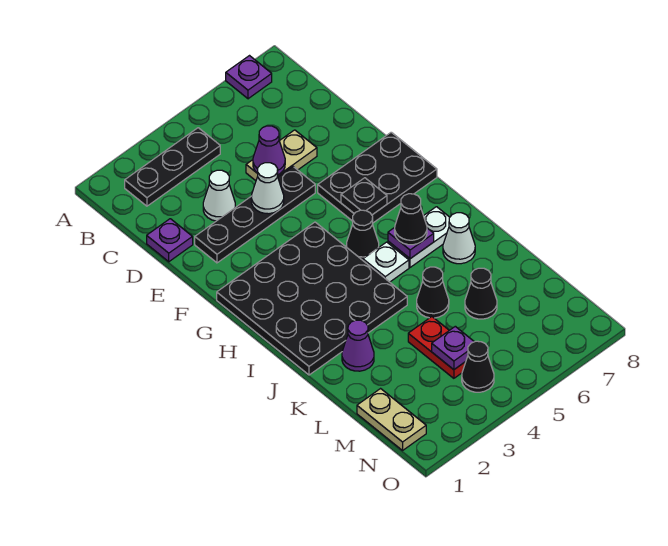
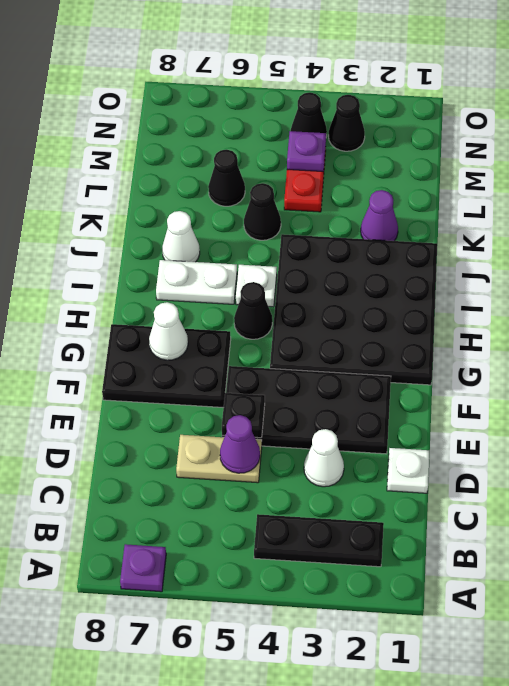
purple 1x1 plate [147,219,193,262] -> white 1x1 plate [387,448,429,493]
black 1x4 plate [195,167,315,263] -> black 2x4 plate [222,366,391,454]
white 1x1 cone [251,163,284,214] -> white 1x1 cone moved to [149,302,188,360]
black 1x1 plate [341,178,387,215] -> black 1x1 plate moved to [222,393,265,438]
purple 1x1 plate [388,227,434,259] -> none
black 1x1 cone [395,194,427,245] -> black 1x1 cone moved to [329,95,365,151]
tan 1x2 plate [357,389,426,450] -> none

